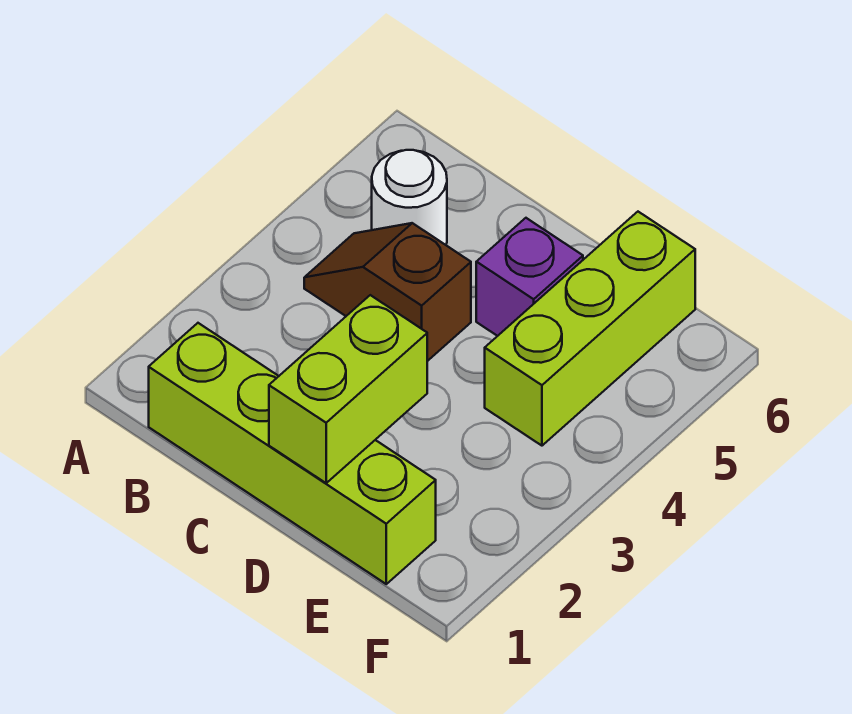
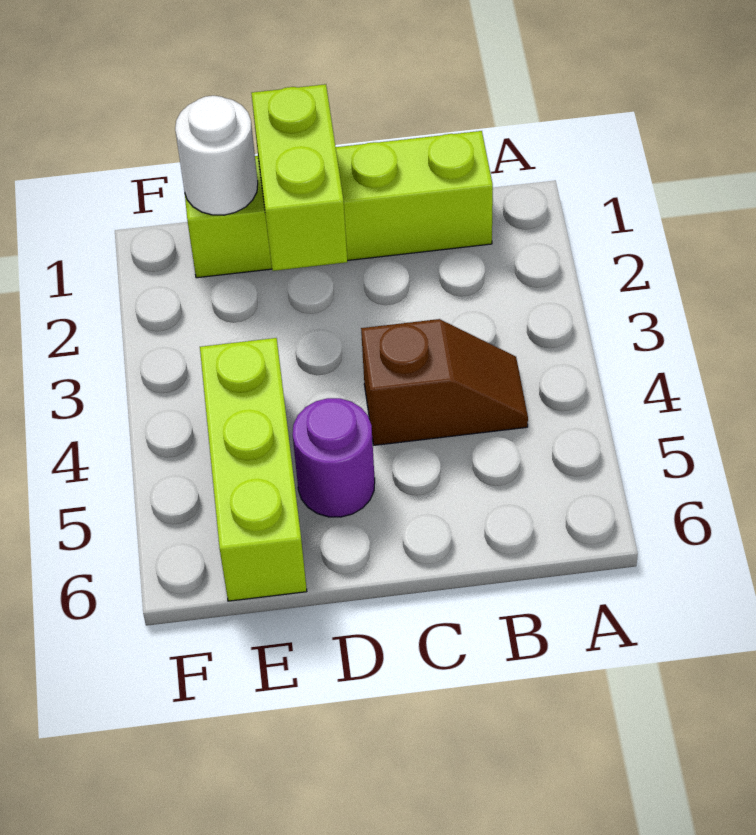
white 1x1 round brick [372,150,447,245] -> white 1x1 round brick moved to [175,96,258,215]
purple 1x1 brick [476,218,583,336] -> purple 1x1 round brick [293,398,375,517]

